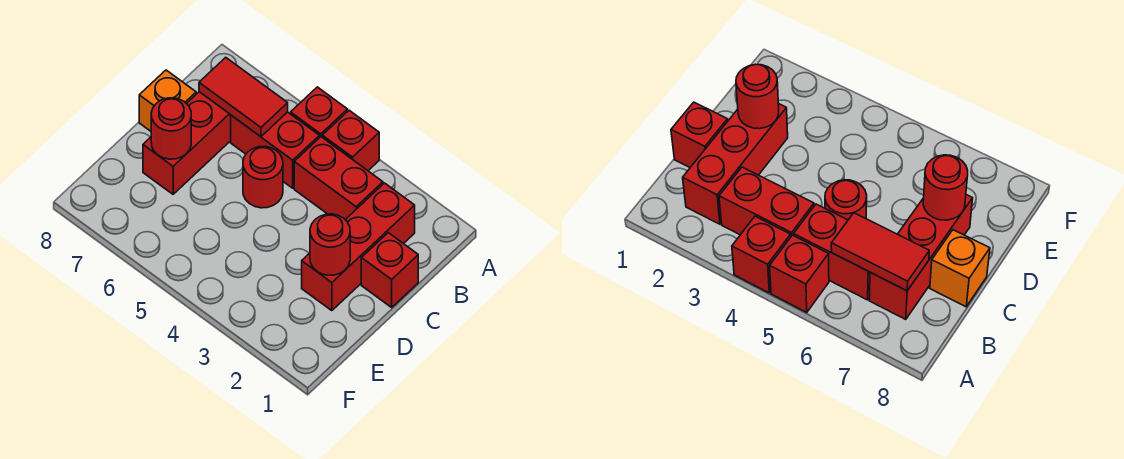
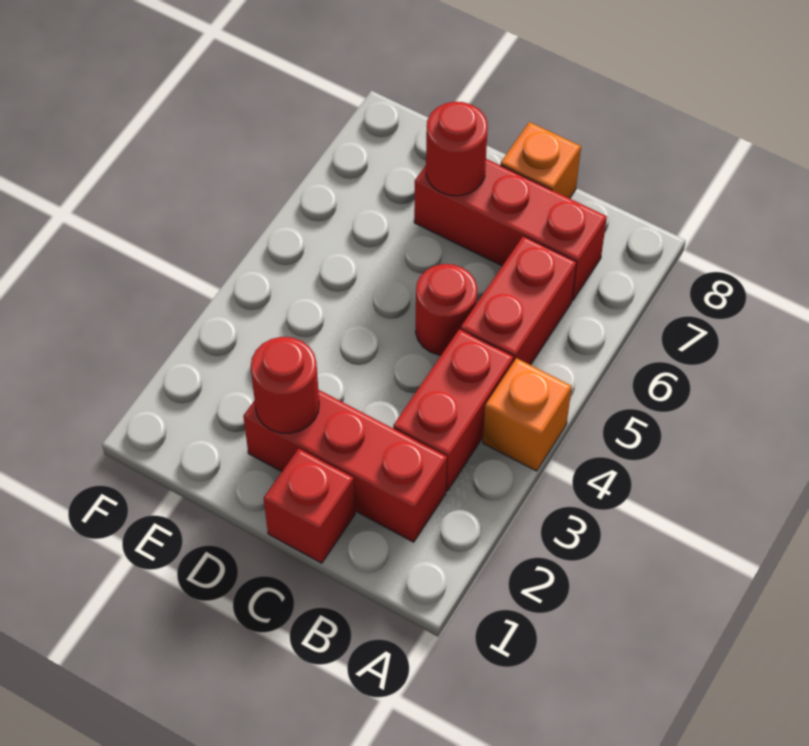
red 1x1 brick [322,110,379,171] -> orange 1x1 brick [483,358,572,471]
red 1x1 brick [291,87,348,138] -> none
red 1x2 tile [199,57,288,137] -> none

